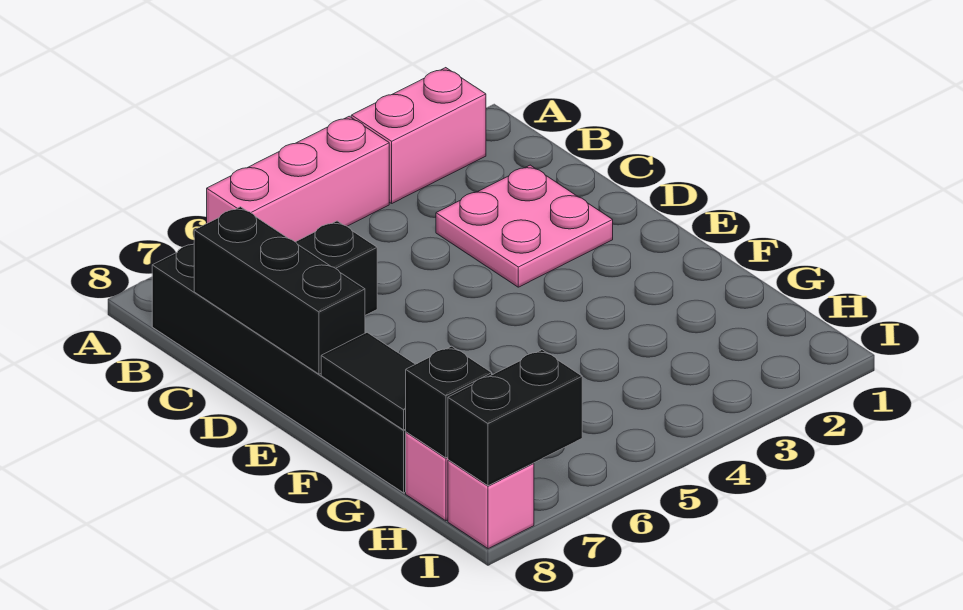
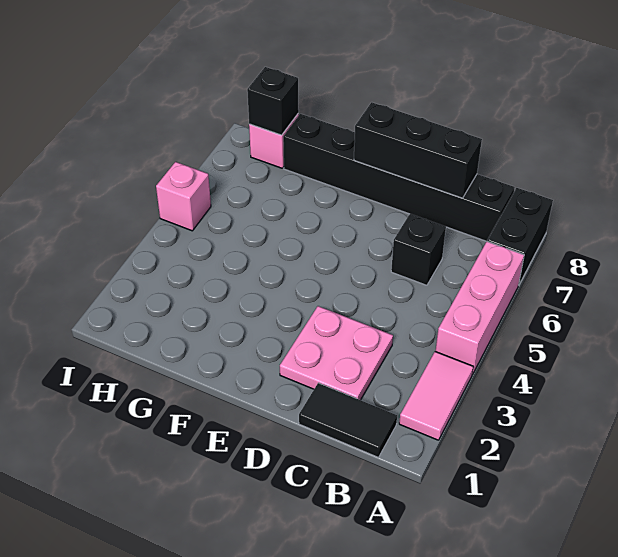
pink 1x2 brick [351,68,486,203] -> pink 1x2 tile [399,352,473,440]
black 1x2 tile [321,332,415,430] -> black 1x2 tile moved to [299,383,397,457]
black 1x2 brick [448,350,582,486] -> black 1x2 brick moved to [487,188,553,286]
pink 1x1 brick [448,460,534,549] -> pink 1x1 brick moved to [156,162,211,231]

